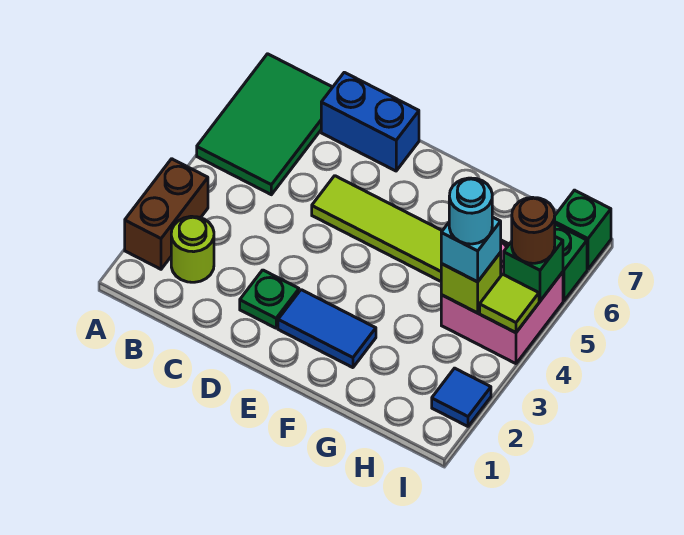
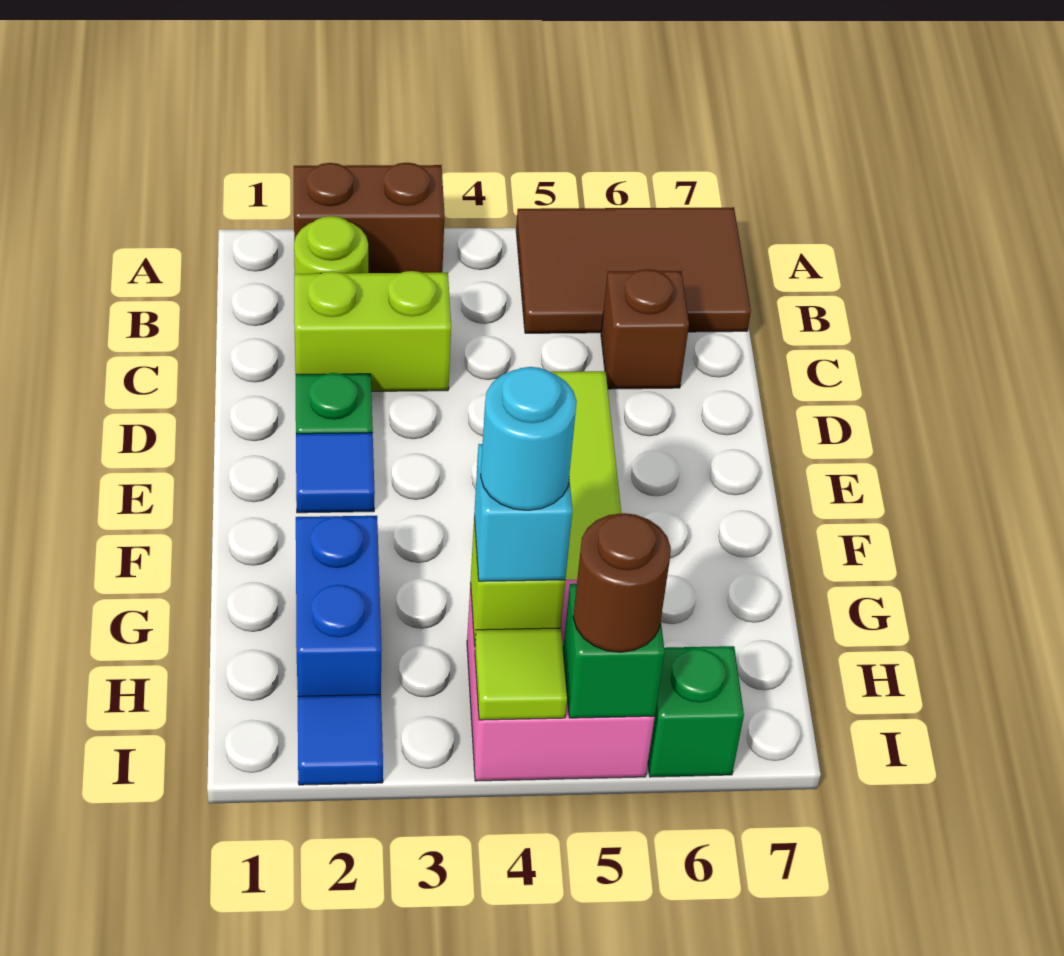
green 2x3 tile [197,54,332,195] -> brown 2x3 tile [516,207,751,333]
none -> lime 1x2 brick [294,271,451,391]
none -> brown 1x1 brick [601,269,689,389]
blue 1x2 brick [321,72,419,171] -> blue 1x2 brick moved to [296,516,382,696]
blue 1x2 tile [278,290,376,368] -> blue 1x1 tile [296,433,375,513]
green 1x1 brick [555,190,611,269] -> none

